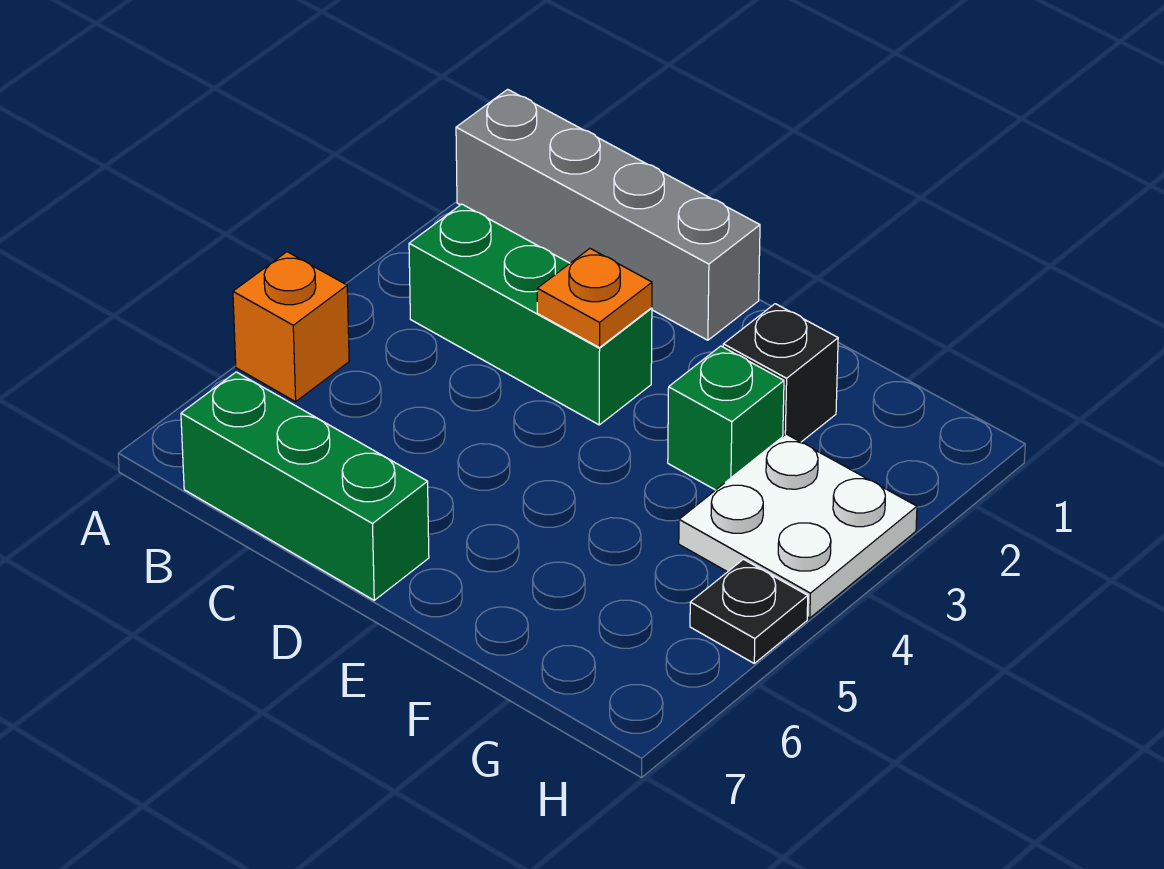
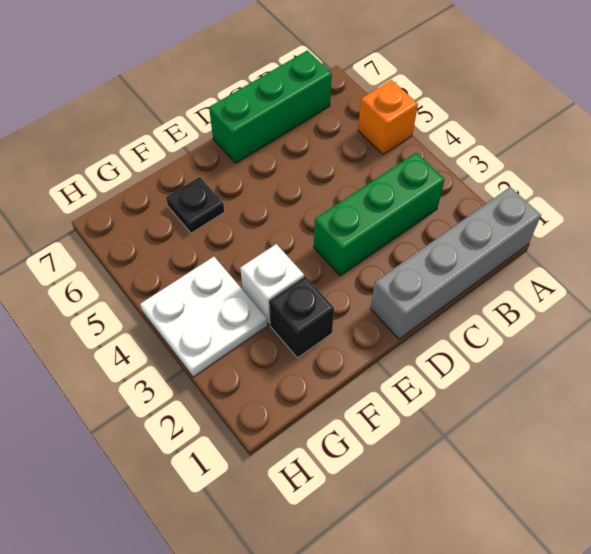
orange 1x1 plate [537,249,652,348] -> none
green 1x1 brick [668,346,784,490] -> white 1x1 brick [240,244,304,325]
black 1x1 plate [690,559,808,663] -> black 1x1 plate moved to [166,177,224,233]

